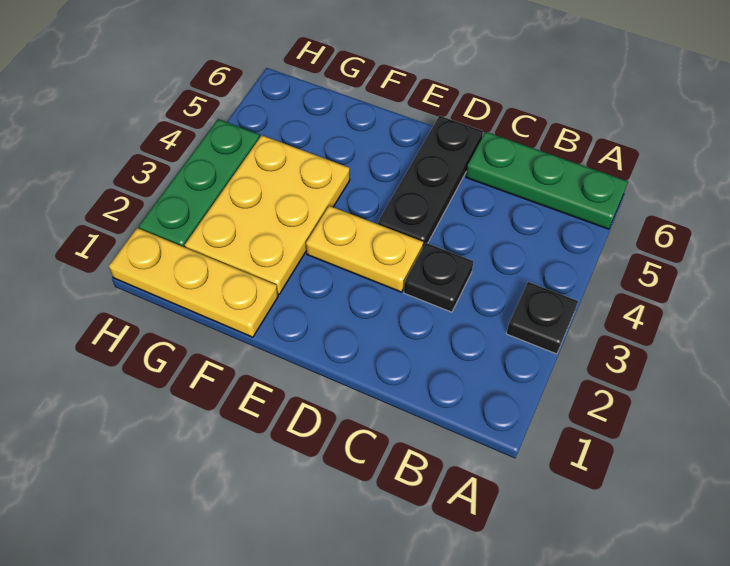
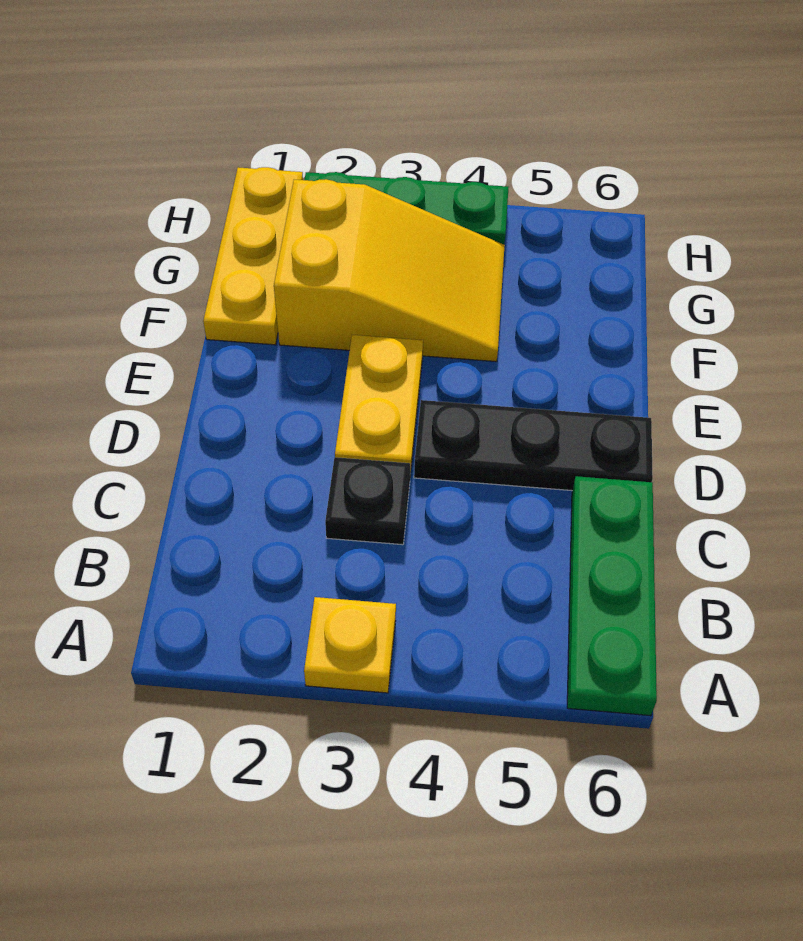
black 1x1 plate [506,282,578,354] -> yellow 1x1 plate [304,597,396,693]
yellow 2x3 plate [185,135,350,294] -> yellow 2x3 slope [274,179,505,362]

